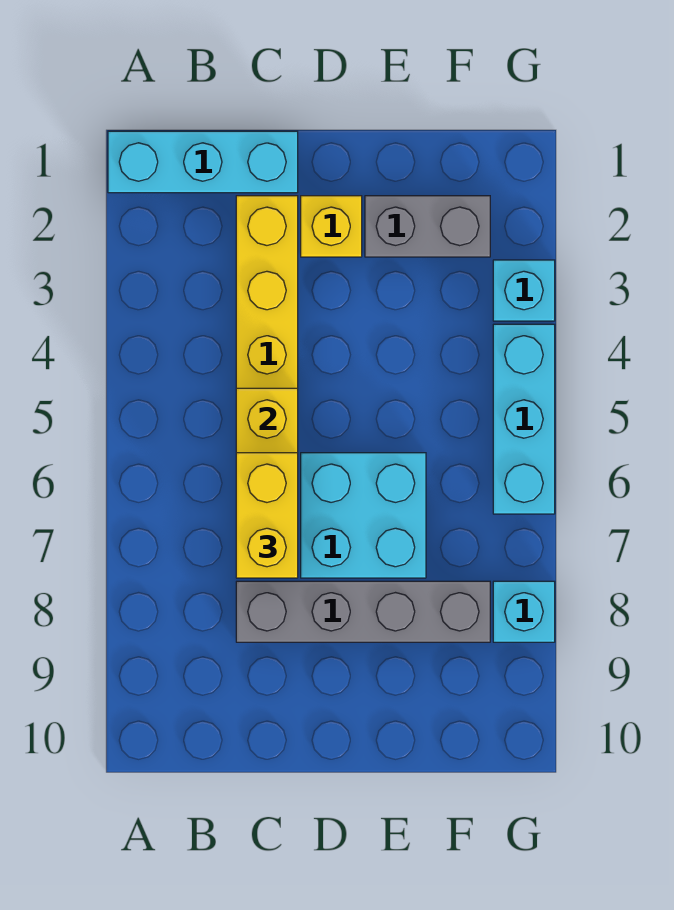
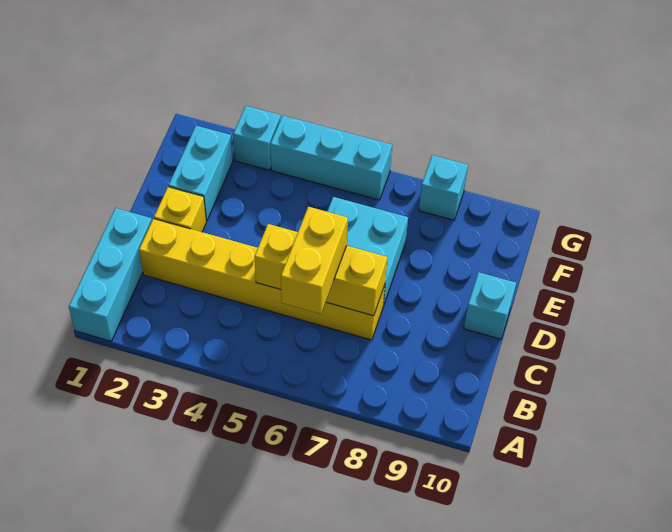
yellow 1x2 brick [236,453,298,578] -> yellow 1x2 brick turned to [281,207,348,314]
grey 1x4 brick [236,581,490,642] -> none
none -> cyan 1x1 brick [464,272,516,339]
grey 1x2 brick [365,196,490,257] -> cyan 1x2 brick [169,126,233,221]

